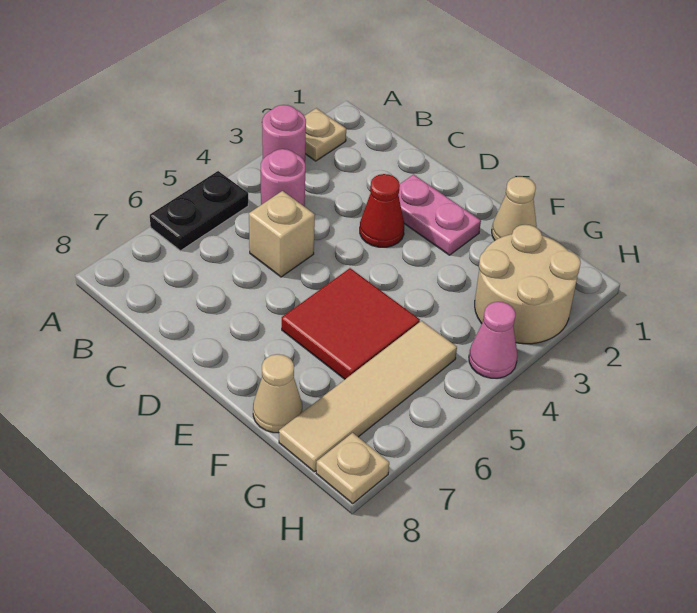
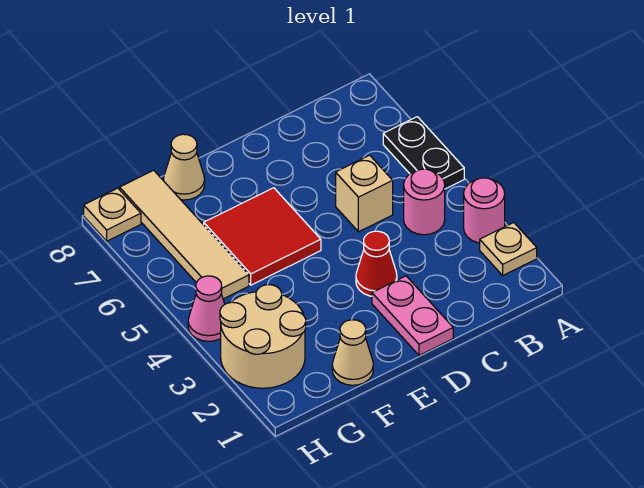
pink 1x2 plate [398,175,481,255] -> pink 1x2 plate turned to [372,276,453,355]

